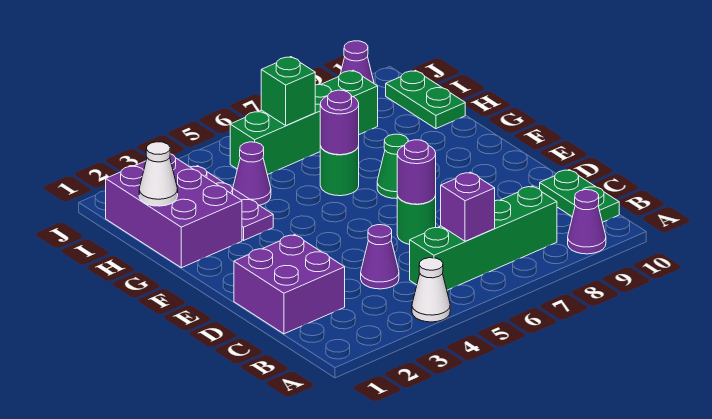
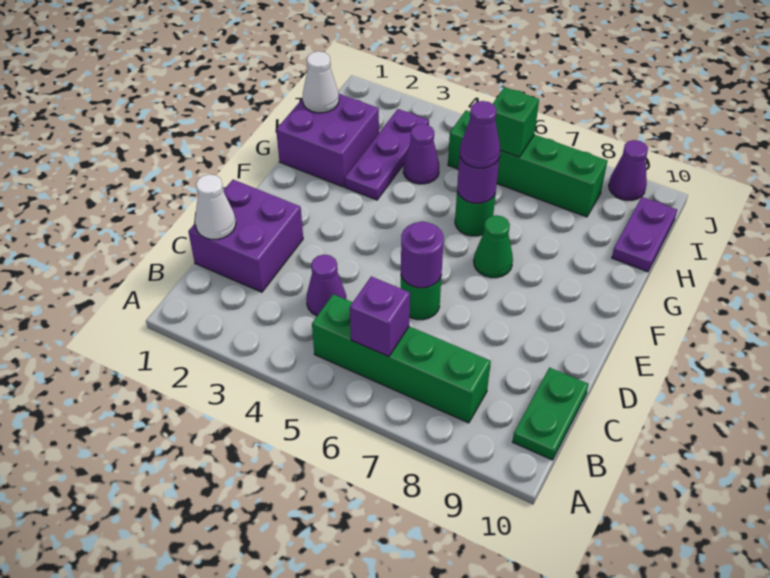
white 1x1 cone [412,258,450,322] -> white 1x1 cone moved to [195,174,236,239]
purple 1x1 cone [568,190,606,254] -> purple 1x1 cone moved to [460,101,500,168]
purple 2x3 brick [106,154,242,268] -> purple 2x2 brick [276,94,379,187]
green 1x2 plate [386,70,465,129] -> purple 1x2 plate [612,197,677,272]

